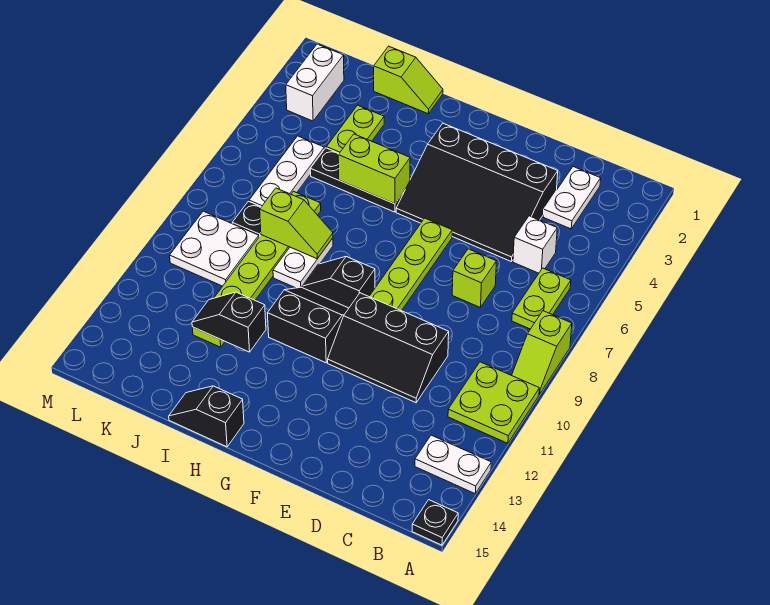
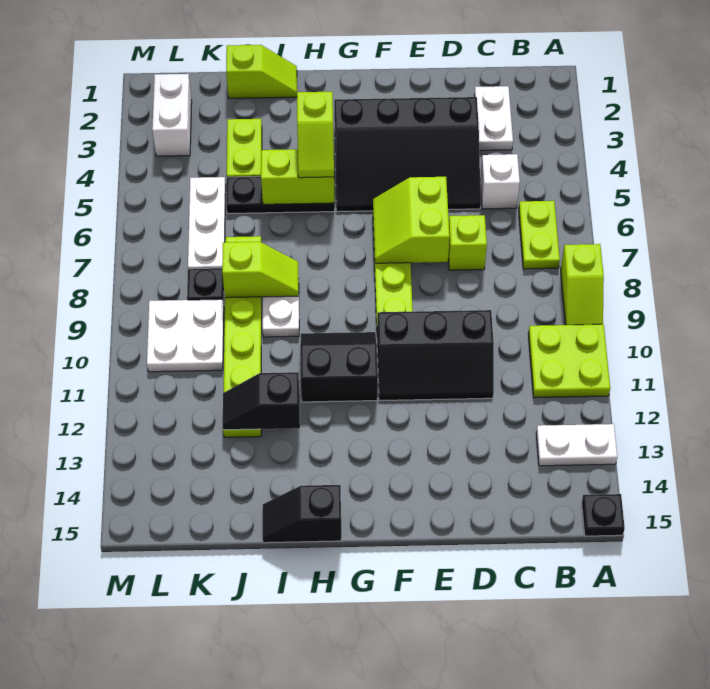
none -> lime 2x2 slope [373,177,450,263]
black 1x2 slope [302,257,375,308] -> none
none -> lime 1x2 slope [297,92,334,178]

